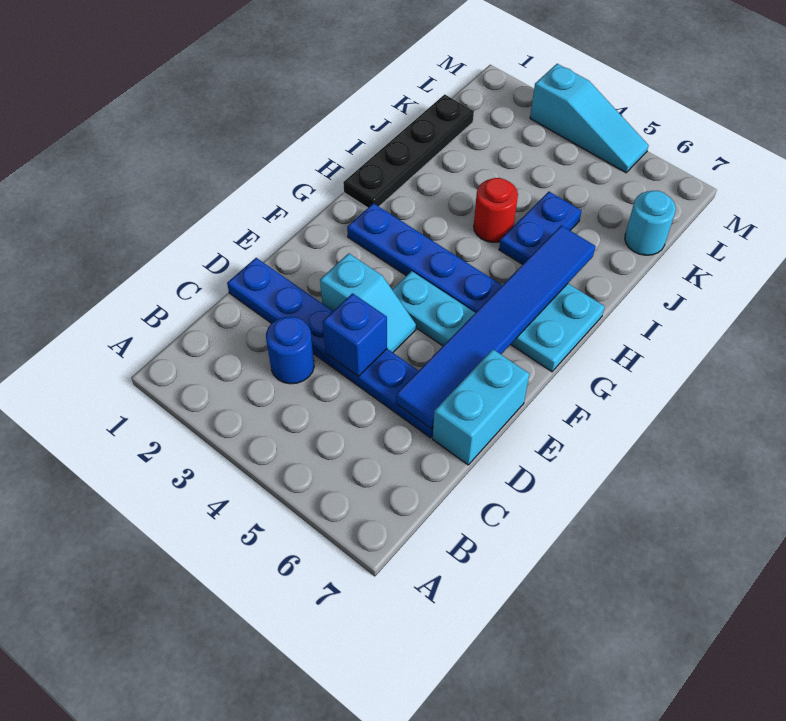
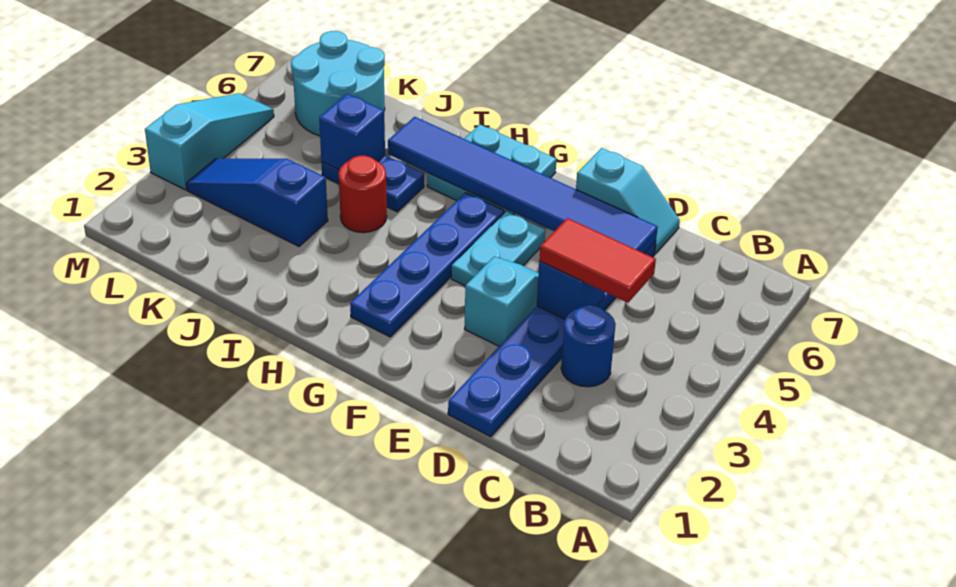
none -> red 1x2 tile [539,218,656,303]
cyan 1x2 brick [433,349,529,465] -> cyan 1x2 slope [576,148,680,254]
black 1x4 plate [343,94,474,208] -> none
none -> blue 1x3 slope [186,159,328,247]
none -> blue 1x1 brick [319,94,385,170]
cyan 1x1 round brick [625,191,676,255] -> cyan 2x2 round brick [291,31,385,136]

